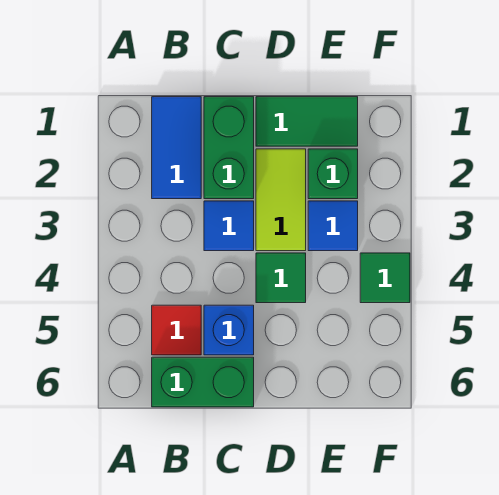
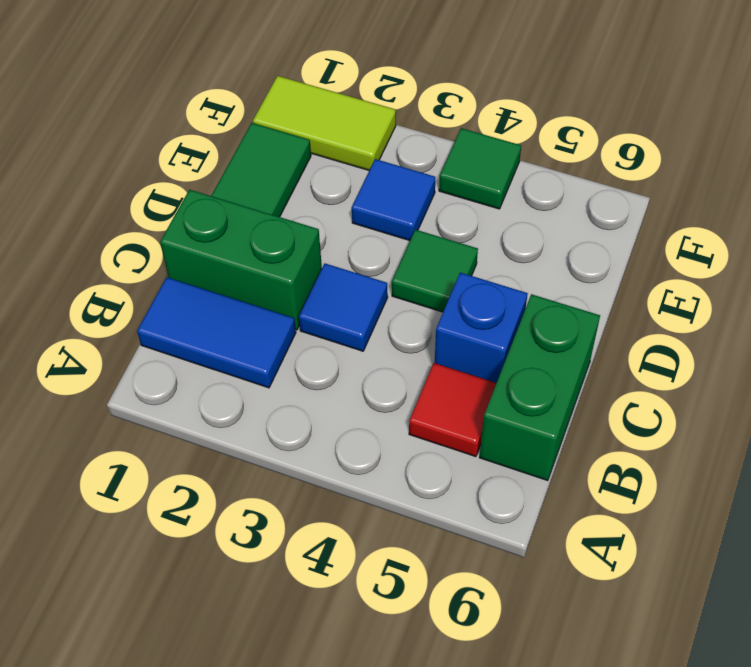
lime 1x2 tile [256,149,306,251] -> lime 1x2 tile moved to [253,76,396,170]
green 1x1 brick [308,149,358,199] -> none

